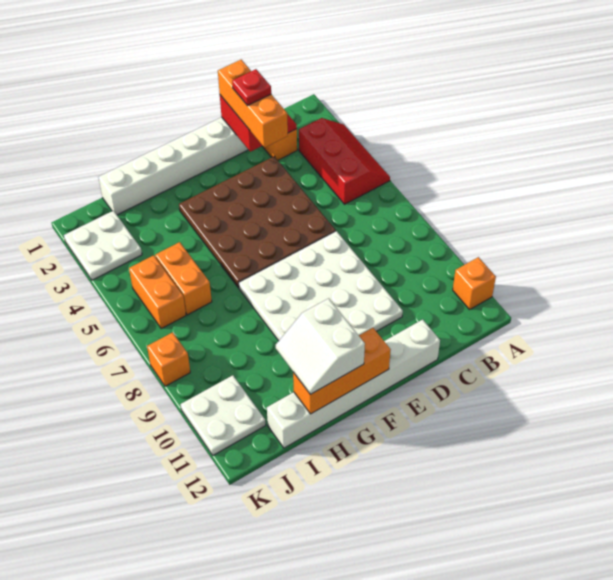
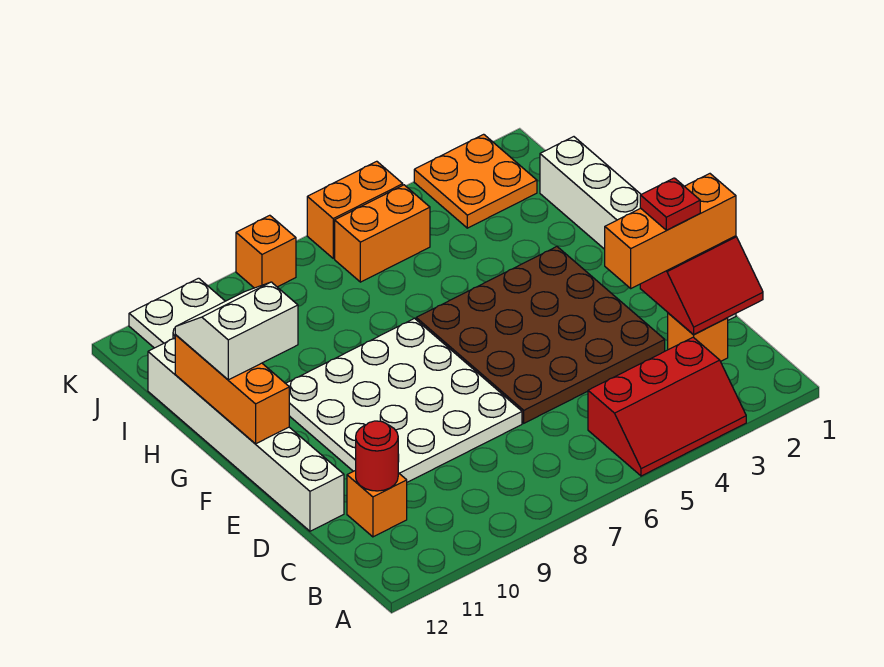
orange 1x1 brick [453,257,496,309] -> orange 1x1 brick moved to [347,470,407,537]
none -> red 1x1 round brick [356,421,398,491]
orange 1x2 brick [155,242,212,315] -> orange 1x2 brick moved to [307,161,403,258]
white 2x2 plate [64,211,142,280] -> orange 2x2 plate [414,134,537,228]

